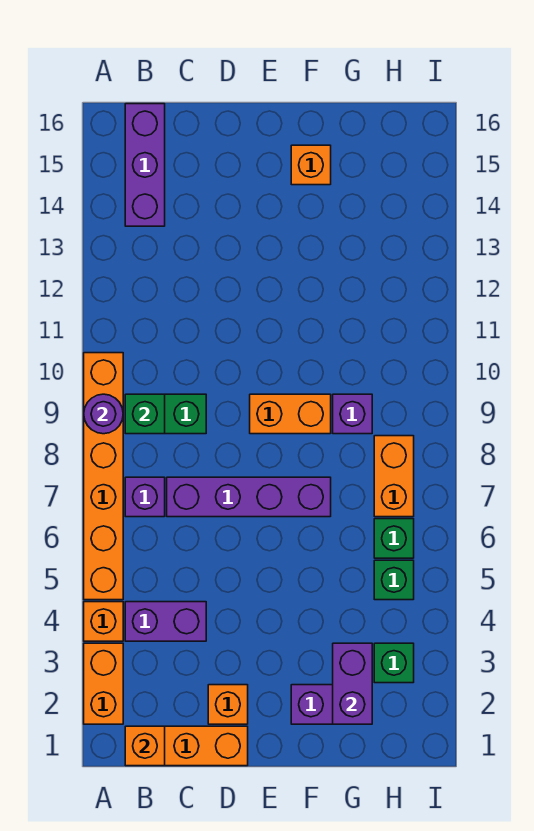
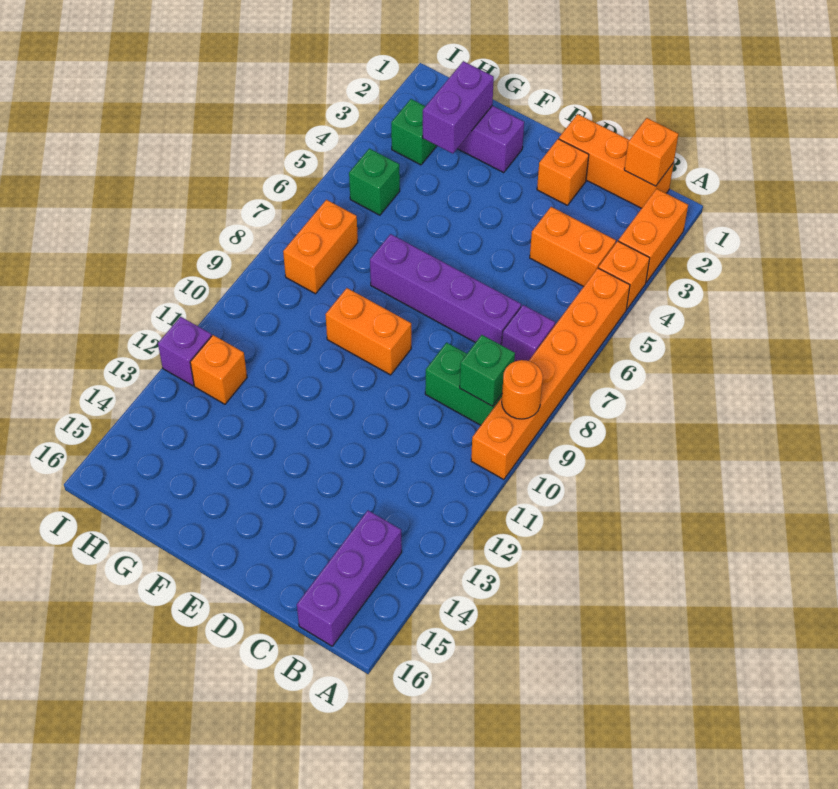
purple 1x1 round brick [84,394,123,434] -> orange 1x1 round brick [502,360,543,419]
purple 1x2 brick [125,602,206,641] -> orange 1x2 brick [530,207,616,287]
orange 1x1 brick [291,145,331,185] -> orange 1x1 brick moved to [190,335,247,404]
purple 1x1 brick [333,394,372,434] -> purple 1x1 brick moved to [158,317,212,386]
green 1x1 brick [374,519,414,558] -> none

